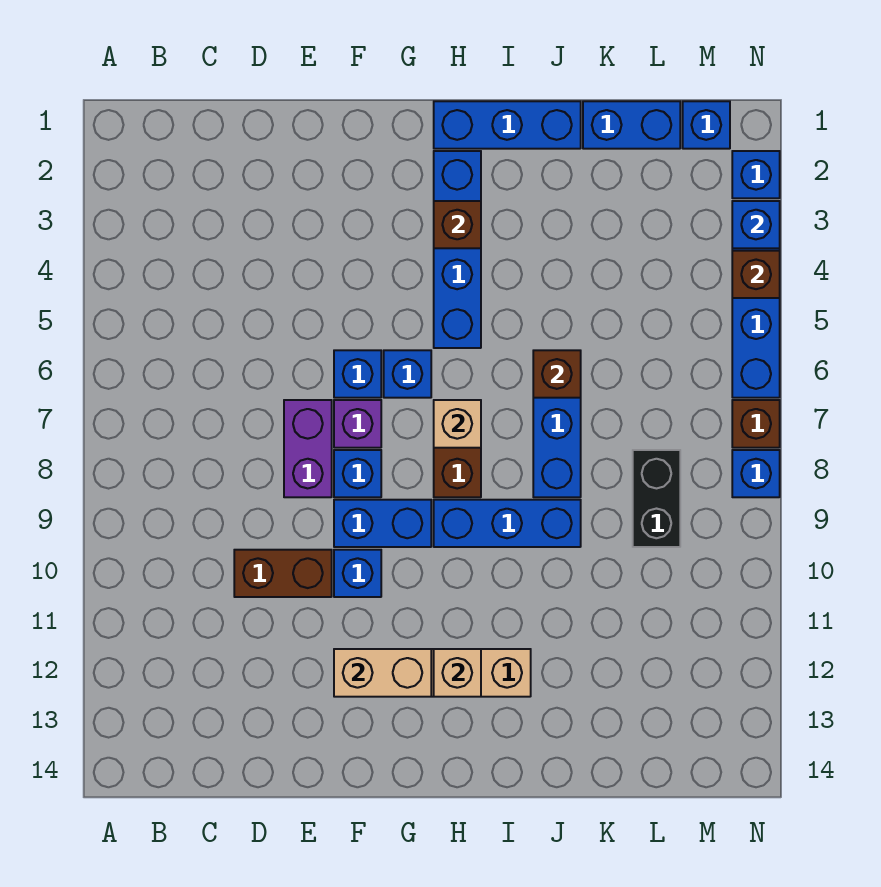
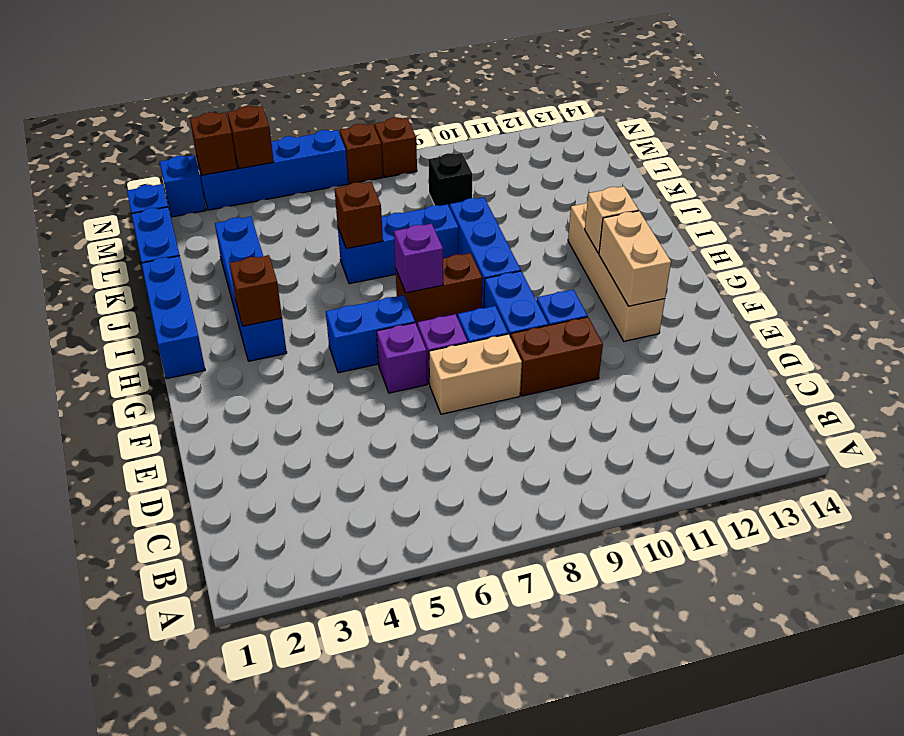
brown 1x2 brick [234,550,332,597] -> brown 1x2 brick turned to [510,317,603,396]
purple 1x2 brick [284,400,332,497] -> tan 1x2 brick [429,334,522,414]
blue 1x1 brick [334,350,381,398] -> purple 1x1 brick [377,323,427,393]
blue 1x1 brick [384,350,431,398] -> blue 1x2 brick [326,295,415,373]
blue 1x4 brick [434,151,481,348] -> blue 1x4 brick turned to [215,216,287,361]
tan 1x1 brick [434,400,481,448] -> purple 1x1 brick [394,224,443,293]
black 1x2 brick [633,450,680,547] -> black 1x1 brick [428,153,472,207]
blue 1x1 brick [732,201,780,248] -> brown 1x1 brick [190,112,237,175]
blue 1x1 brick [732,450,780,497] -> brown 1x1 brick [374,118,417,177]

